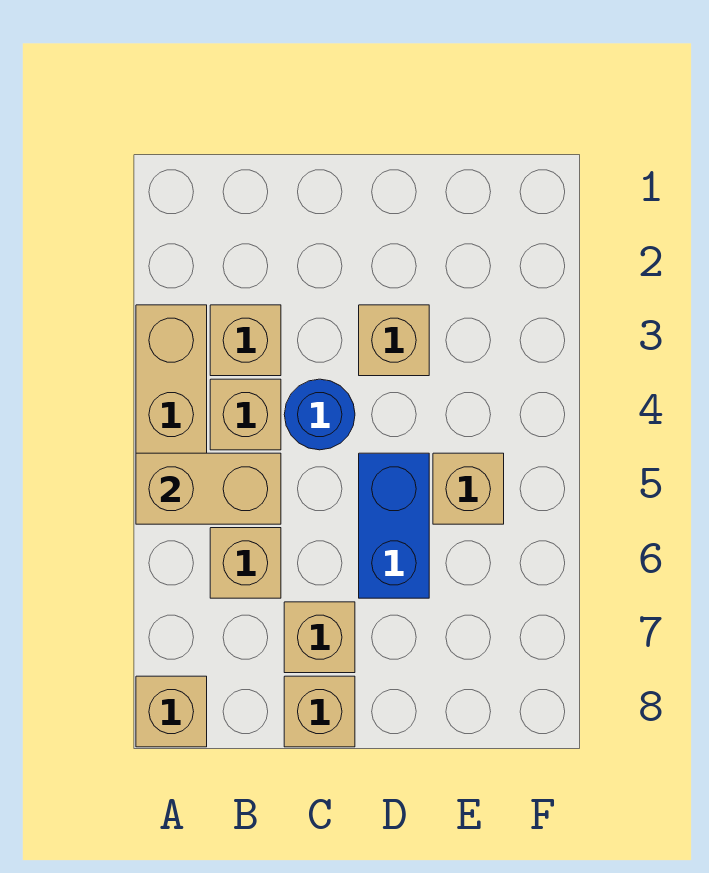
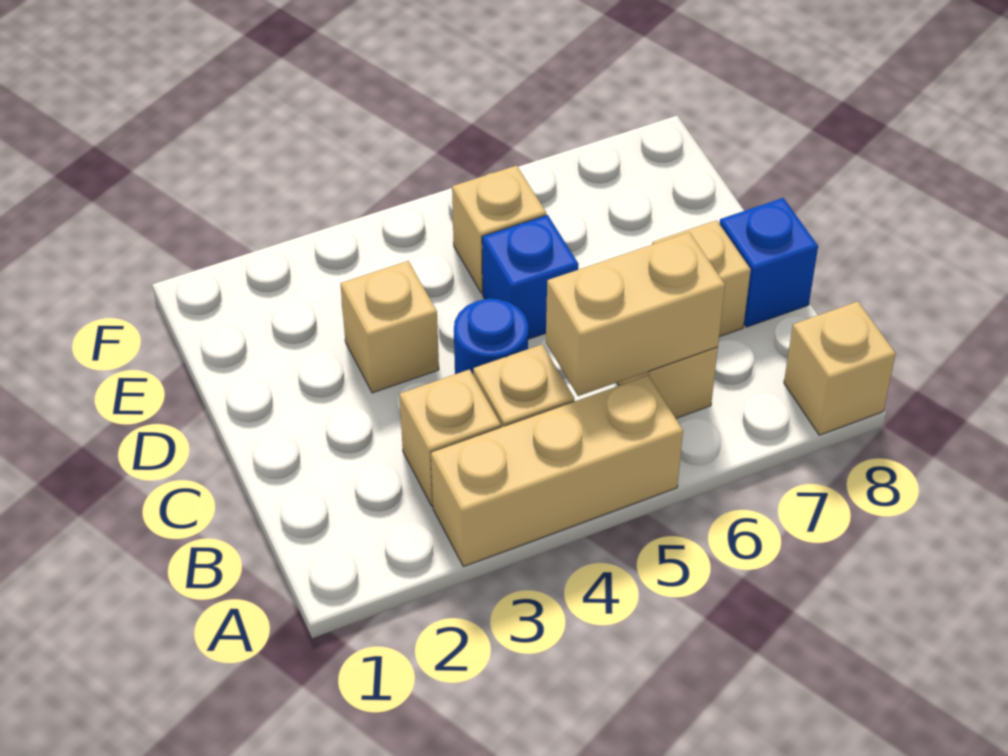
tan 1x2 brick [136,453,281,524] -> tan 1x2 brick turned to [546,232,725,396]
tan 1x1 brick [284,676,355,747] -> blue 1x1 brick [720,198,818,327]
blue 1x2 brick [359,453,429,598] -> blue 1x1 brick [482,215,578,339]

